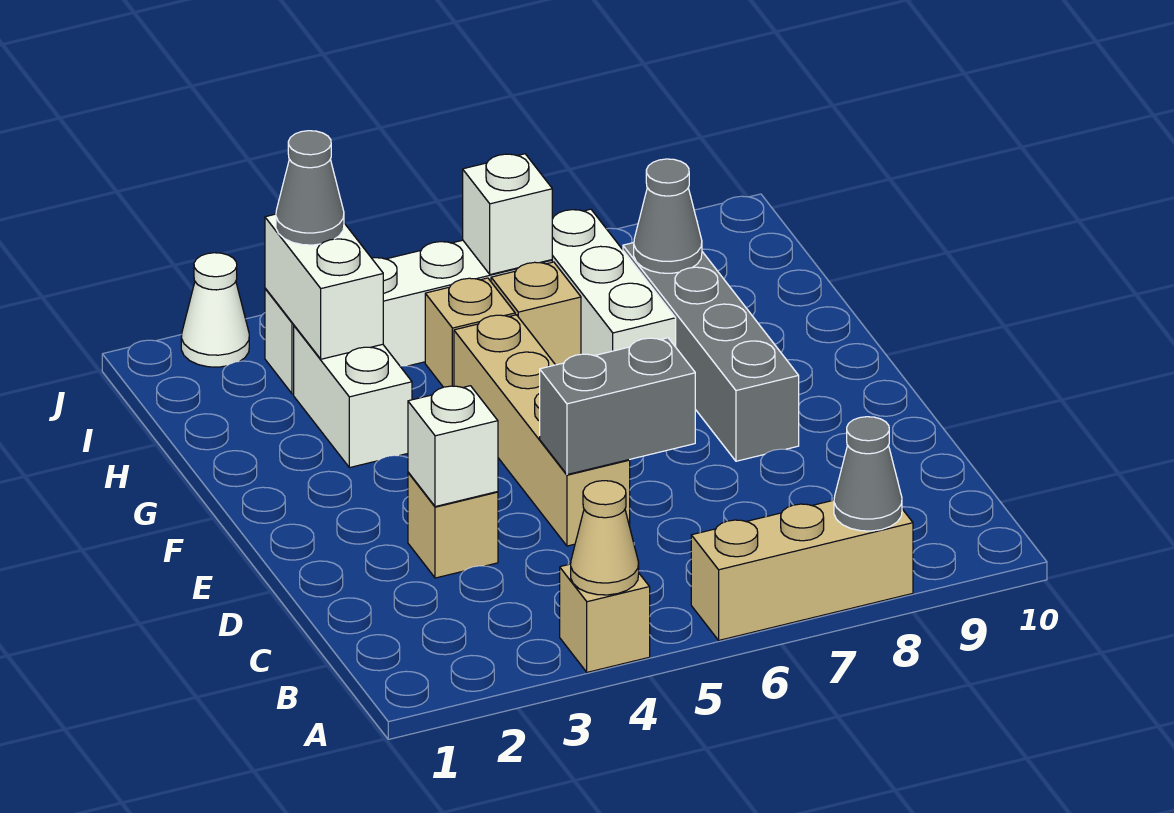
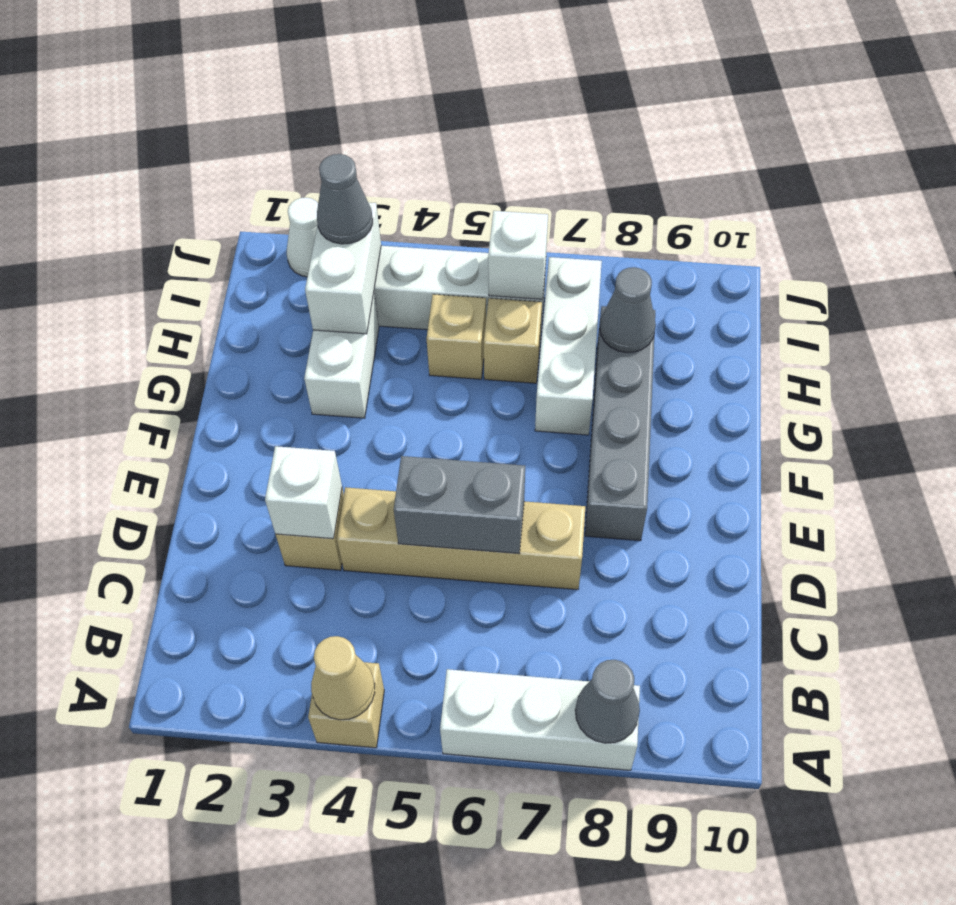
tan 1x3 brick [691,500,913,640] -> white 1x3 brick [440,669,640,770]
tan 1x4 brick [454,315,630,546] -> tan 1x4 brick turned to [337,487,585,590]

